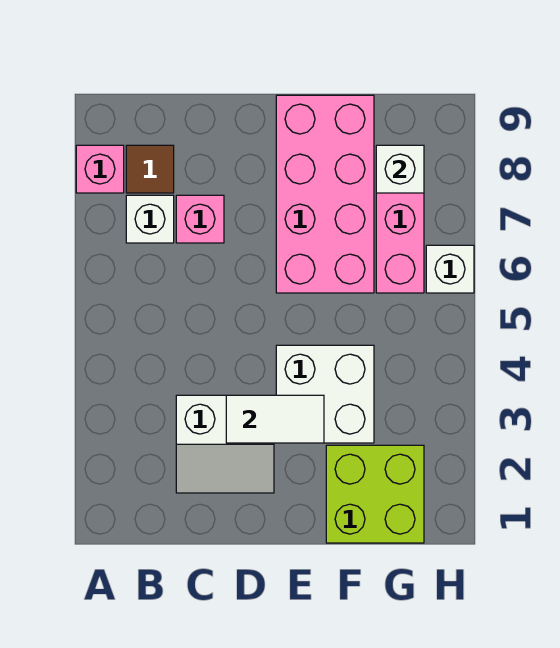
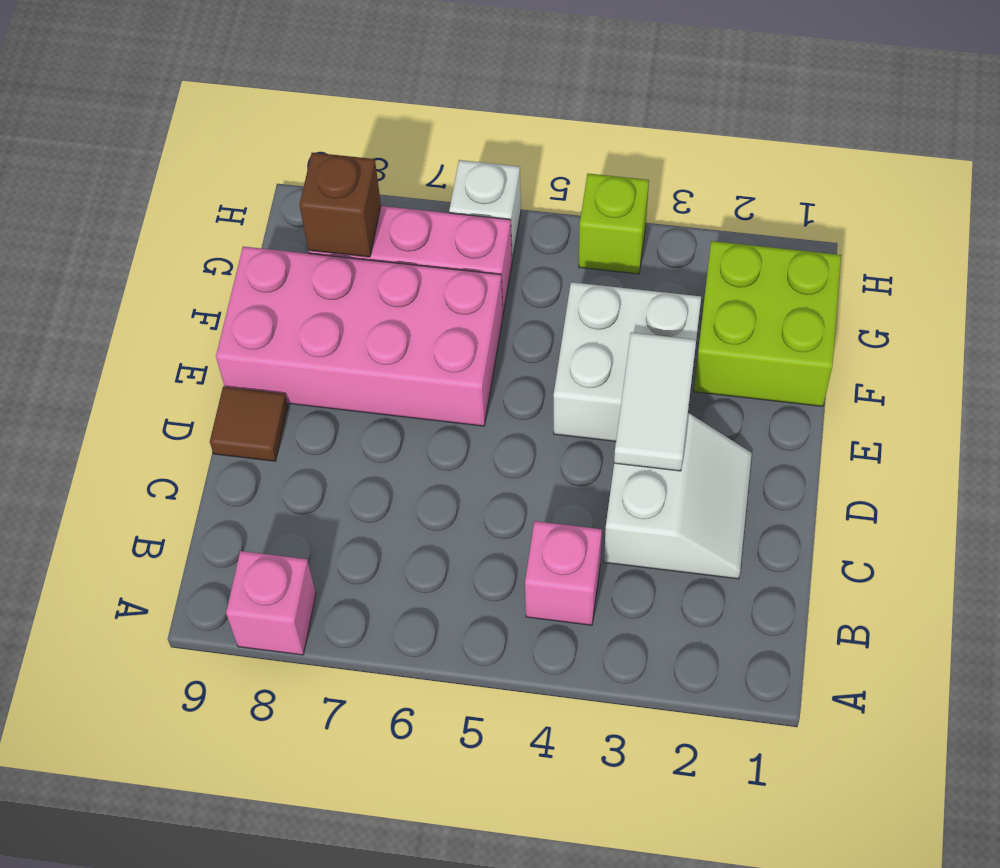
white 1x1 brick [126,195,174,243] -> none
brown 1x1 tile [126,145,174,193] -> brown 1x1 tile moved to [210,386,288,461]
pink 1x1 brick [176,195,224,243] -> pink 1x1 brick moved to [525,521,602,625]
white 1x1 brick [376,145,424,193] -> brown 1x1 brick [300,153,381,257]
none -> lime 1x1 brick [579,174,649,274]

